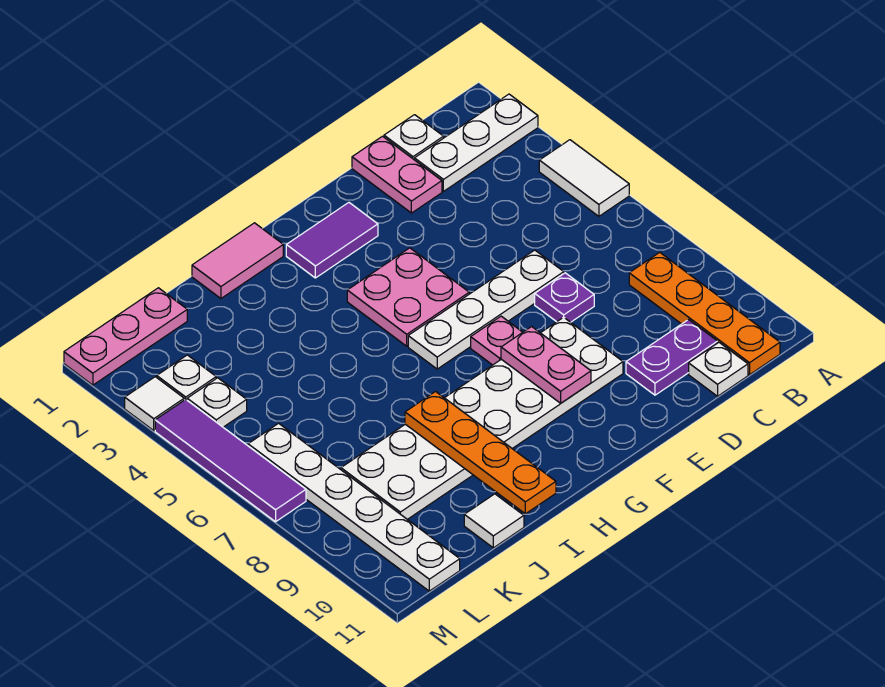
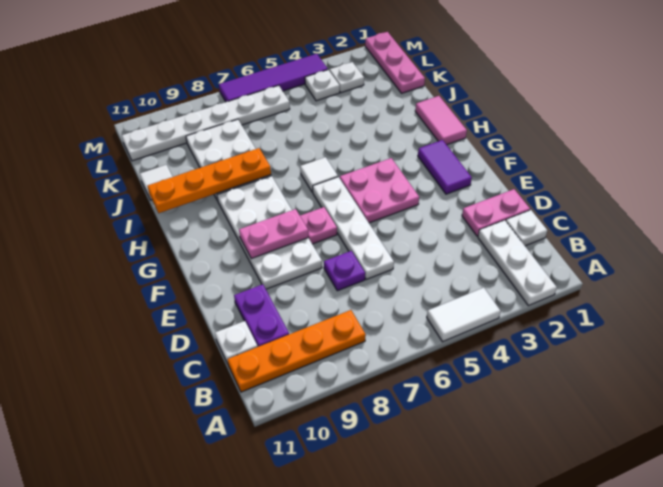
white 1x1 tile [125,377,184,431] -> white 1x1 tile moved to [300,157,338,192]

